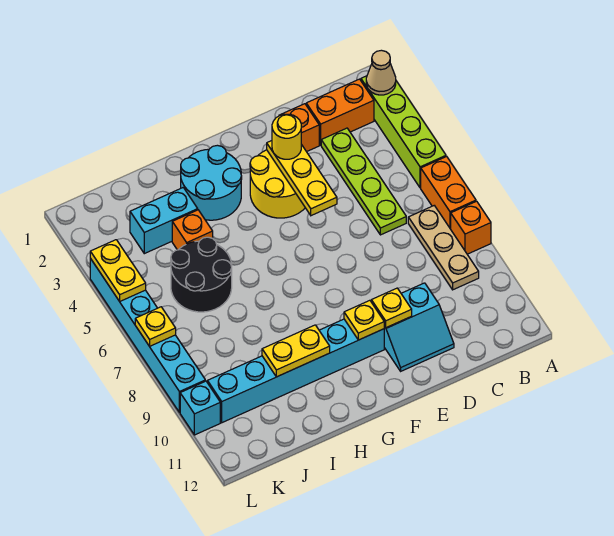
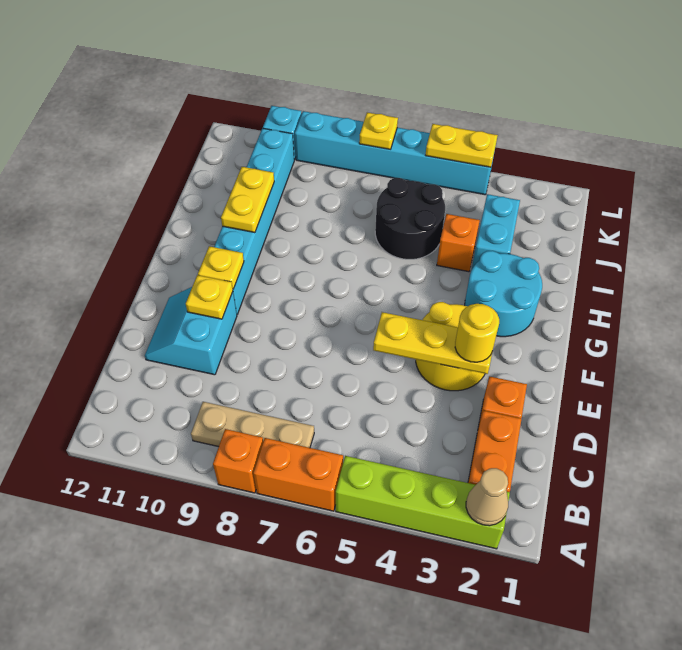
lime 1x4 plate [321,128,406,235] -> none

